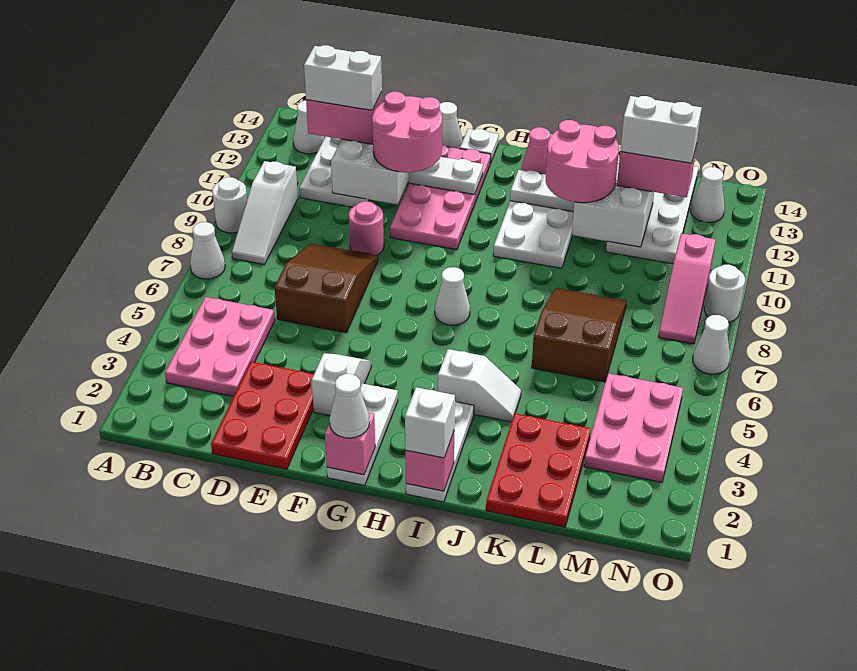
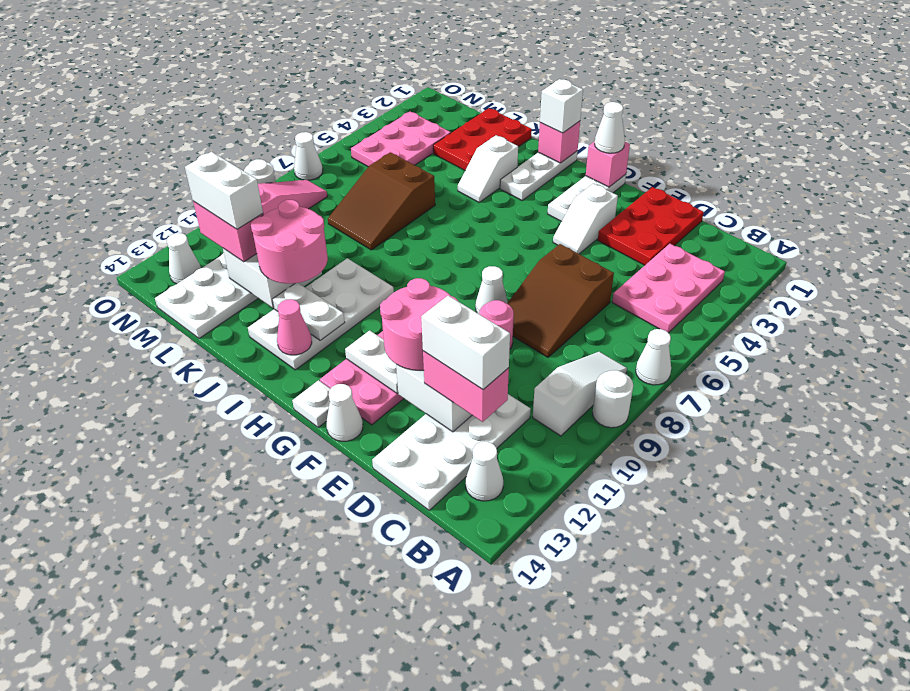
white 1x1 cone [435,267,470,325] -> white 1x1 cone moved to [476,266,508,314]
white 1x2 slope [438,349,521,422] -> white 1x2 slope turned to [458,135,518,202]

